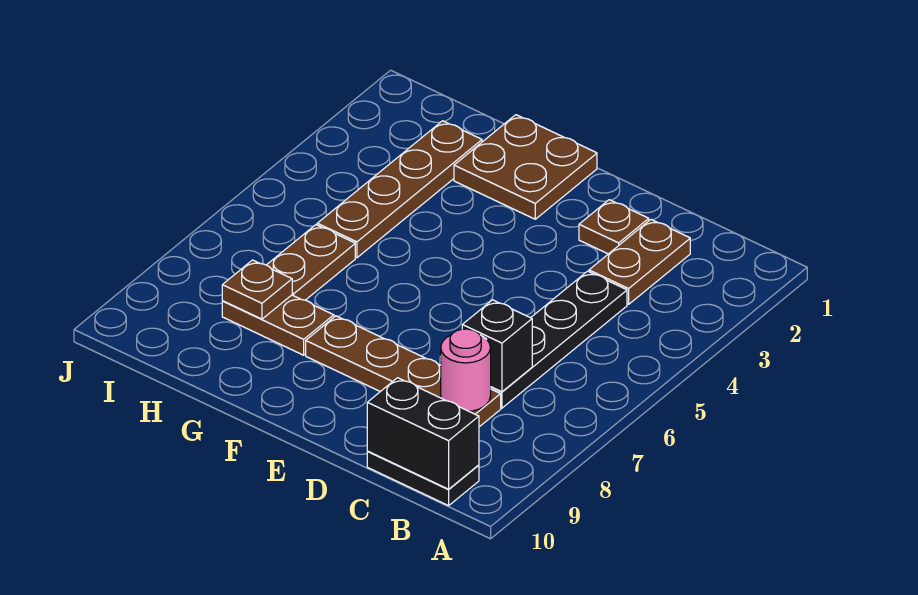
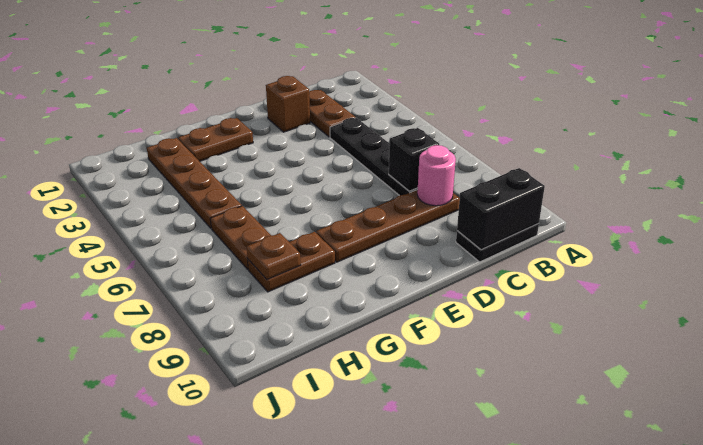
brown 1x1 plate [579,200,649,254] -> brown 1x1 brick [266,76,310,132]
brown 2x2 plate [454,115,597,219] -> brown 1x2 plate [178,118,253,161]

